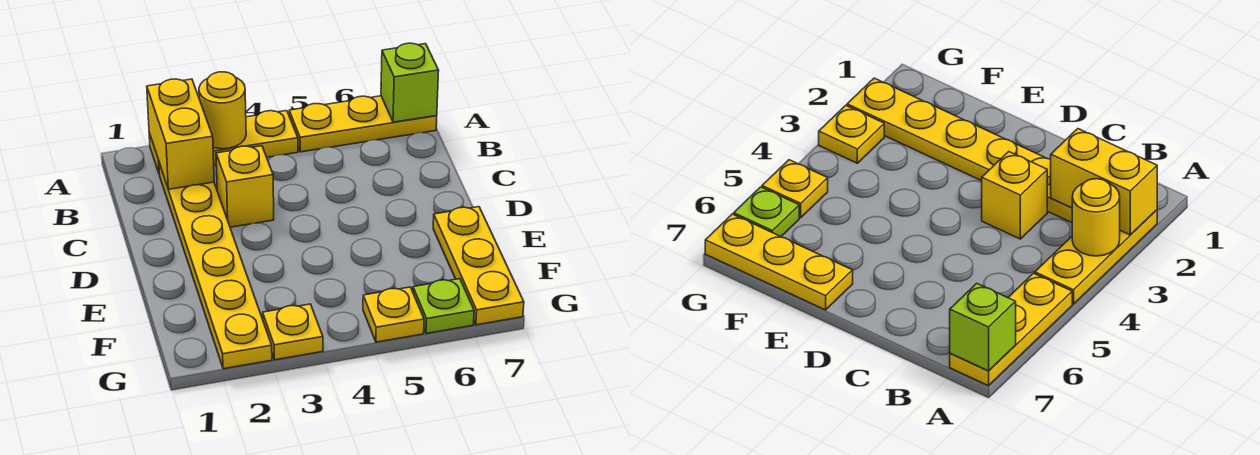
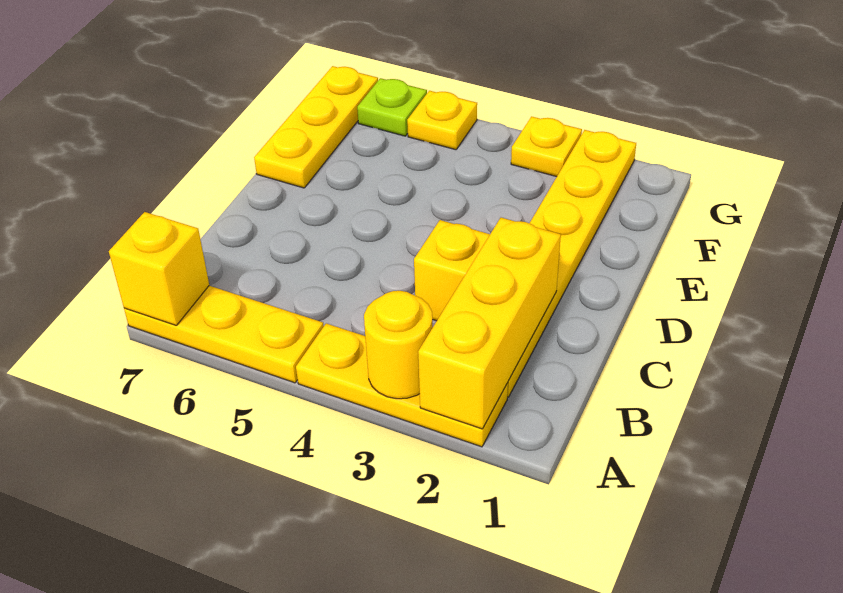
yellow 1x2 brick [147,79,214,189] -> yellow 1x3 brick [418,218,561,429]
lime 1x1 brick [381,43,439,122] -> yellow 1x1 brick [109,212,209,325]

